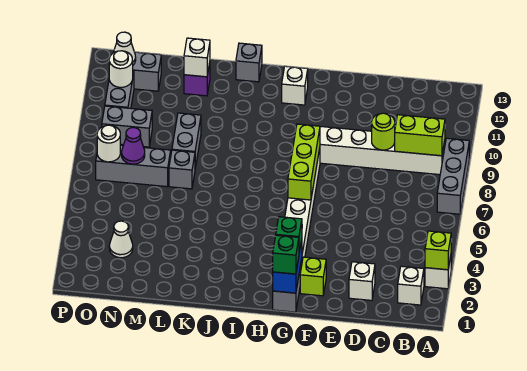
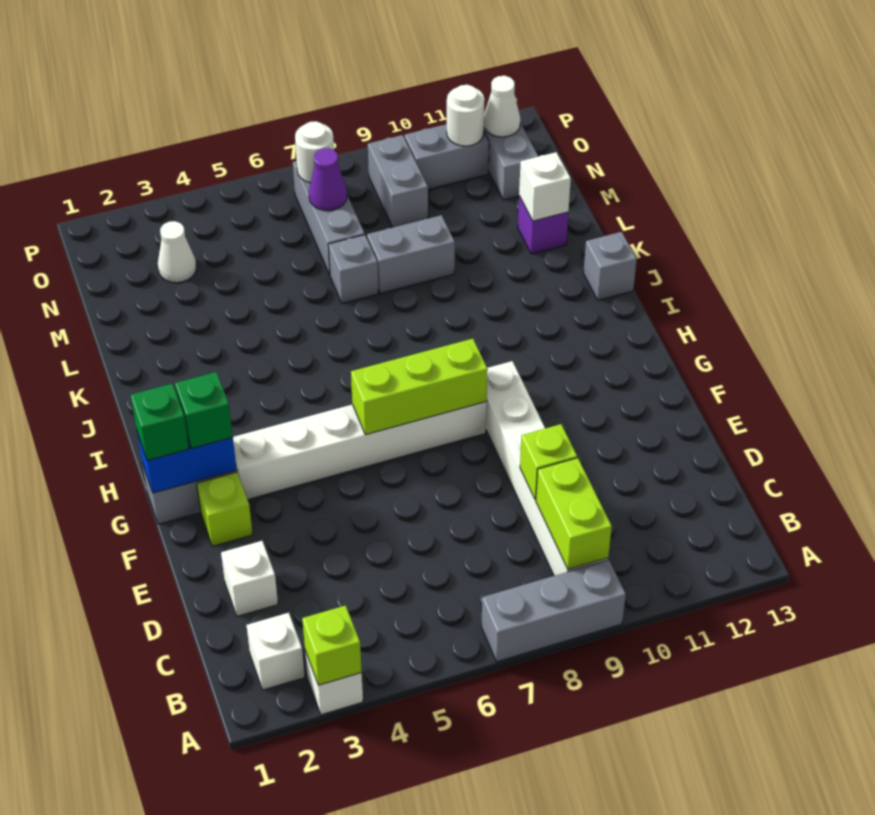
lime 1x1 round brick [372,113,395,150] -> lime 1x1 brick [520,424,577,500]
white 1x1 brick [282,66,308,105] -> none

